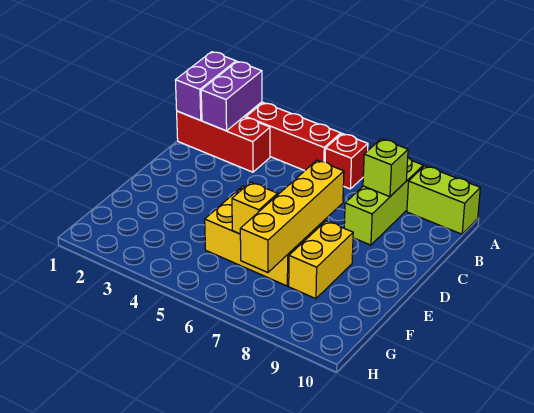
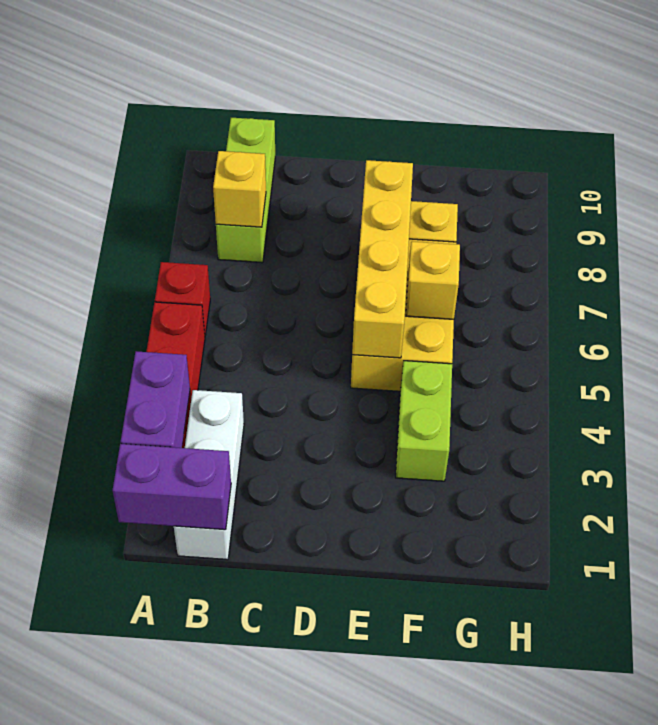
purple 1x2 brick [201,61,262,131] -> purple 1x2 brick turned to [121,351,190,448]
lime 1x3 brick [344,158,423,245] -> lime 1x3 brick turned to [216,118,275,263]
lime 1x2 brick [407,166,480,234] -> lime 1x2 brick moved to [396,361,452,481]
red 1x3 brick [177,111,270,172] -> white 1x3 brick [174,390,244,560]
lime 1x1 brick [363,139,408,197] -> yellow 1x1 brick [213,151,266,227]
yellow 1x4 brick [240,160,344,272] -> yellow 1x4 brick turned to [352,160,413,358]

